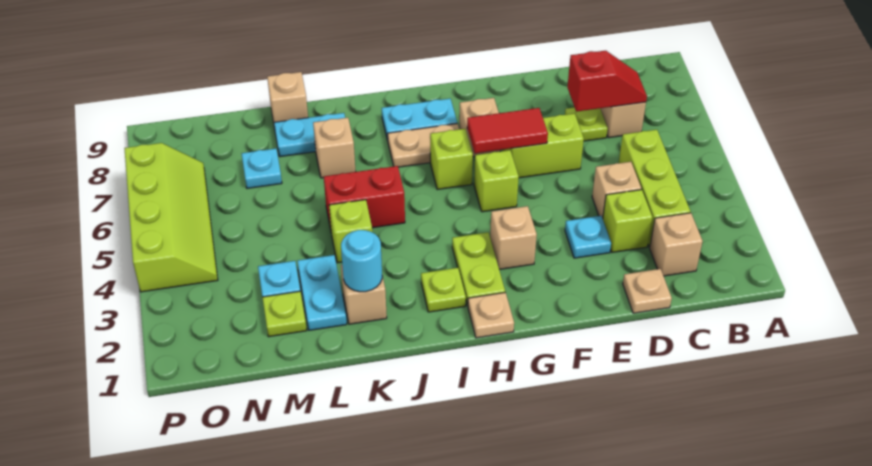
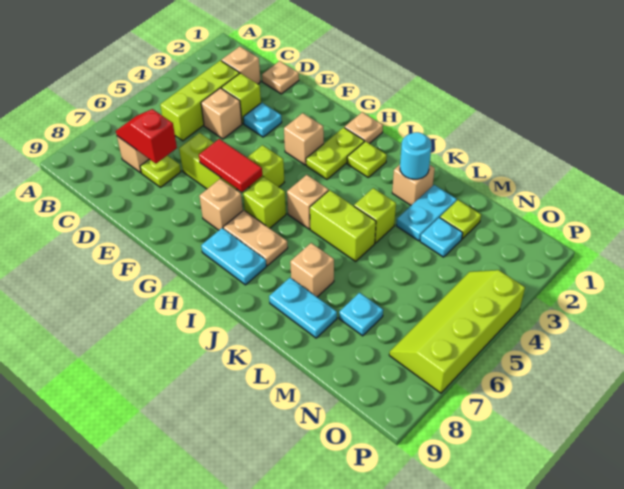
red 1x2 brick [324,166,405,229] -> lime 1x2 brick [310,190,376,261]
tan 1x1 brick [267,72,308,123] -> tan 1x1 brick moved to [287,175,329,229]

